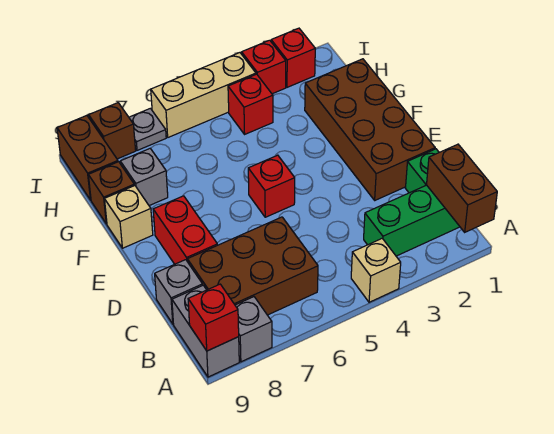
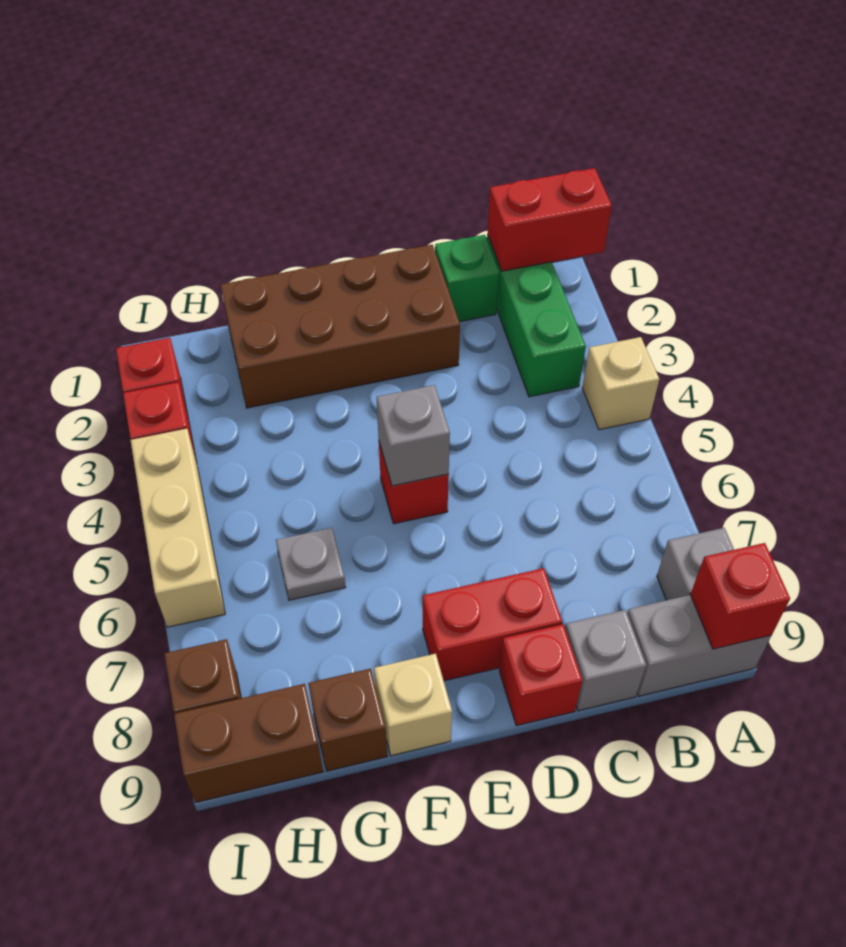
brown 1x2 brick [427,144,497,232] -> red 1x2 brick [488,168,612,271]
brown 2x3 brick [187,217,318,315] -> none
grey 1x1 brick [120,148,168,206] -> grey 1x1 brick moved to [377,385,450,486]
red 1x1 brick [228,74,273,134] -> red 1x1 brick moved to [499,624,582,726]
grey 1x1 plate [129,108,166,150] -> grey 1x1 plate moved to [276,528,346,600]

